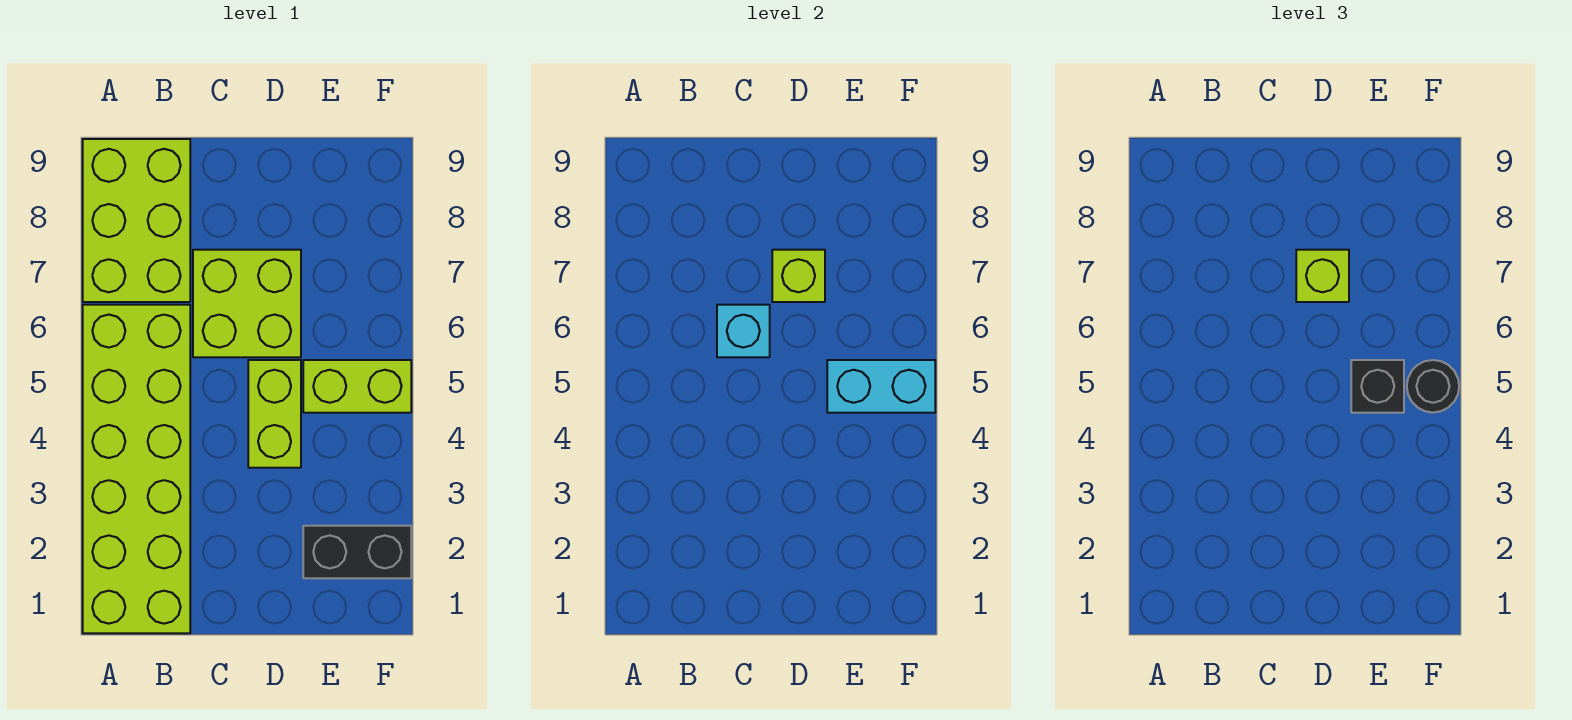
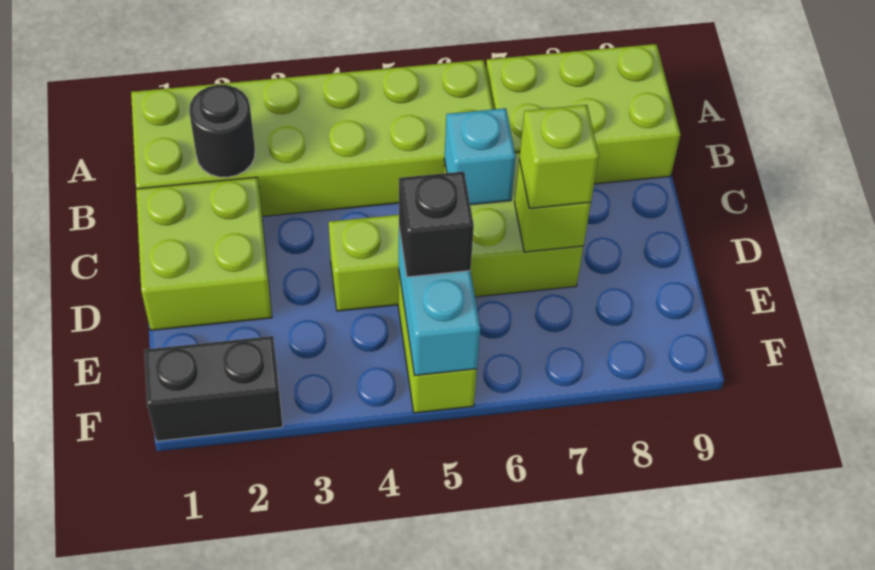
none -> lime 2x2 brick [136,177,272,330]
black 1x2 brick [303,526,411,578] -> black 1x2 brick turned to [144,336,283,441]
black 1x1 round brick [1407,360,1459,412] -> black 1x1 round brick moved to [189,85,255,177]

